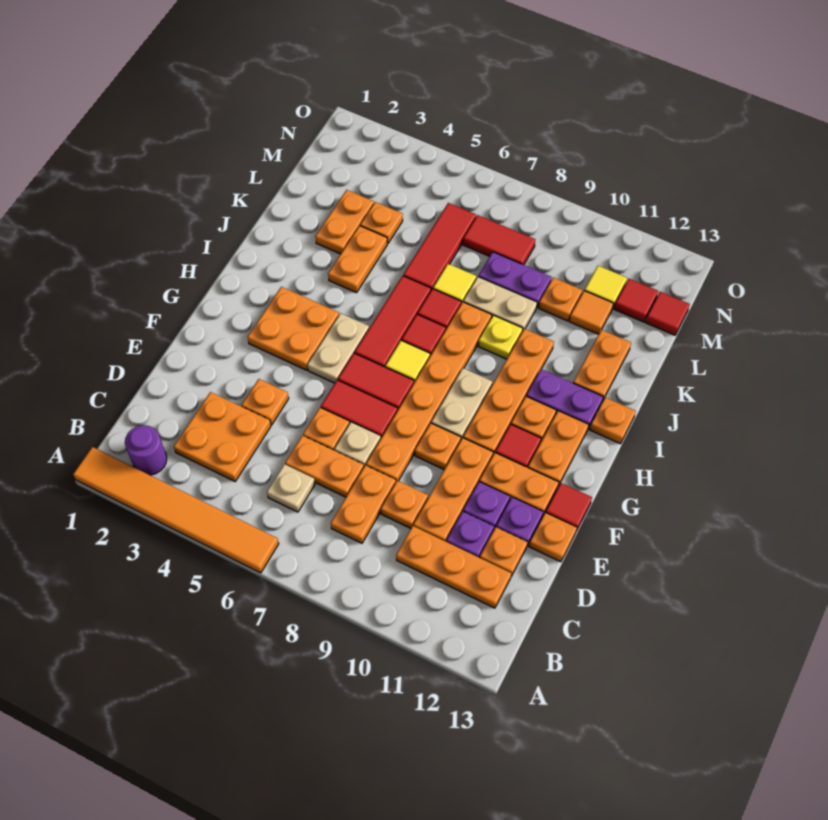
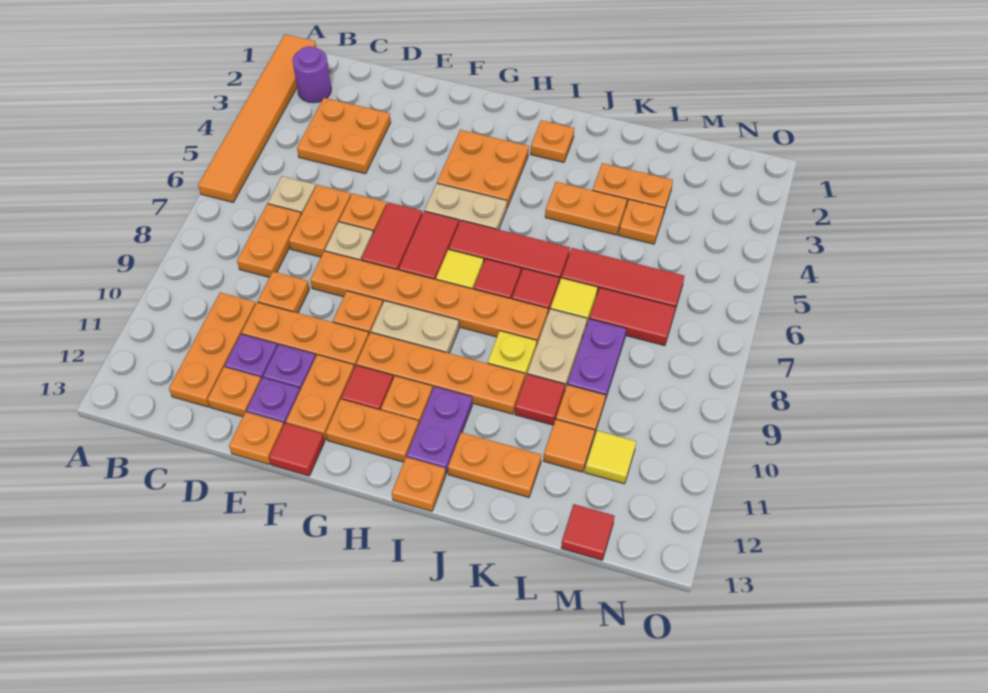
orange 1x2 plate [331,465,396,543] -> orange 1x2 plate turned to [237,204,301,277]
orange 1x1 plate [242,379,289,425] -> orange 1x1 plate moved to [531,120,574,162]
red 1x2 tile [463,215,535,265] -> red 1x2 tile turned to [589,288,675,346]
red 1x1 tile [614,279,658,322] -> red 1x1 tile moved to [515,374,565,425]

